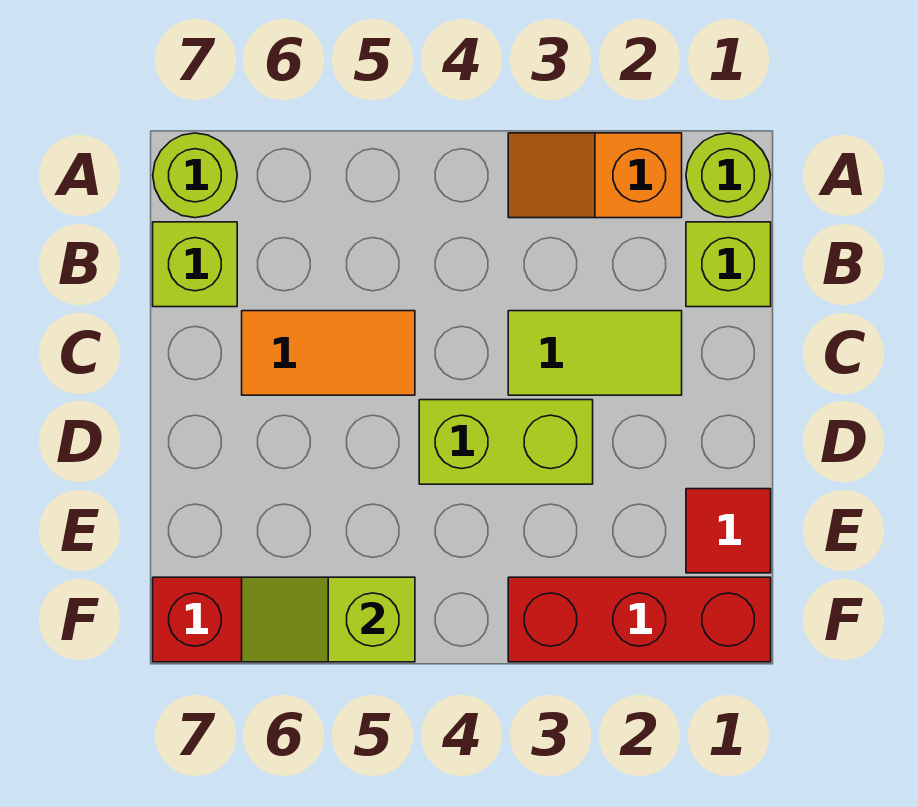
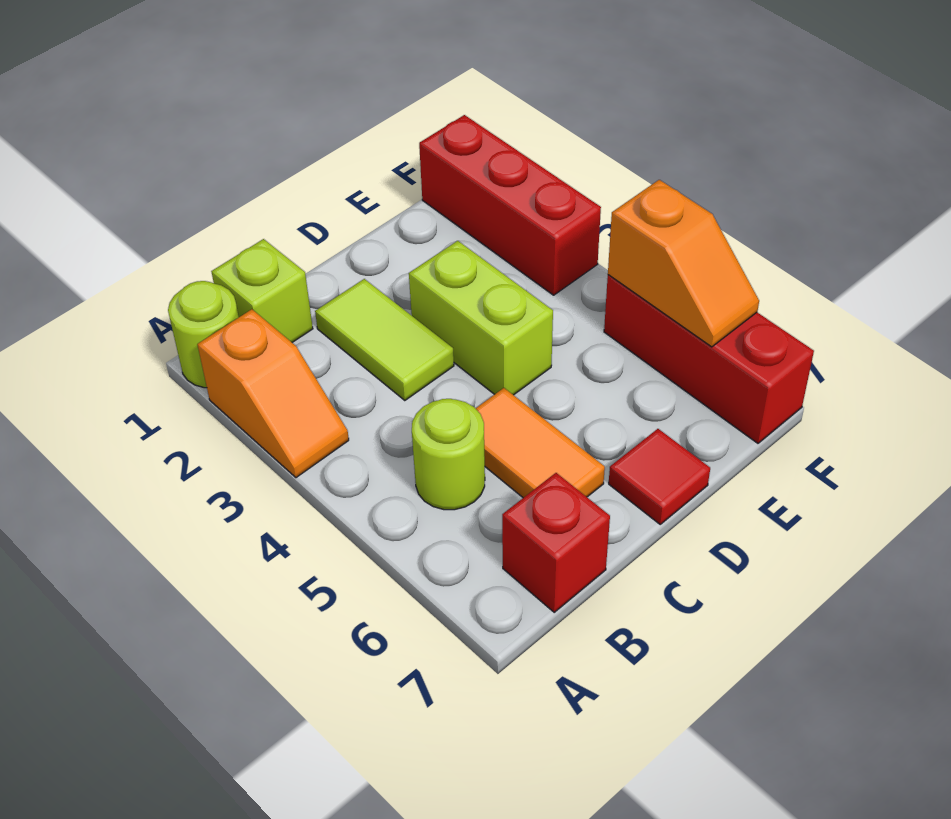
lime 1x1 round brick [153,133,237,218] -> lime 1x1 round brick moved to [412,399,485,510]
lime 1x1 brick [153,222,237,307] -> red 1x1 brick [502,473,610,612]
red 1x1 tile [686,489,771,573] -> red 1x1 tile moved to [609,429,710,524]
lime 1x2 slope [242,577,415,662] -> orange 1x2 slope [608,180,759,347]

